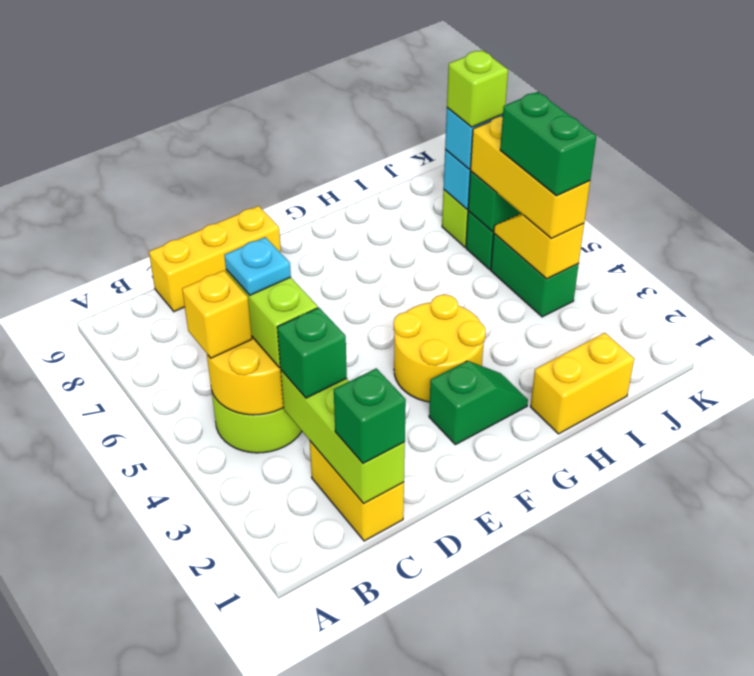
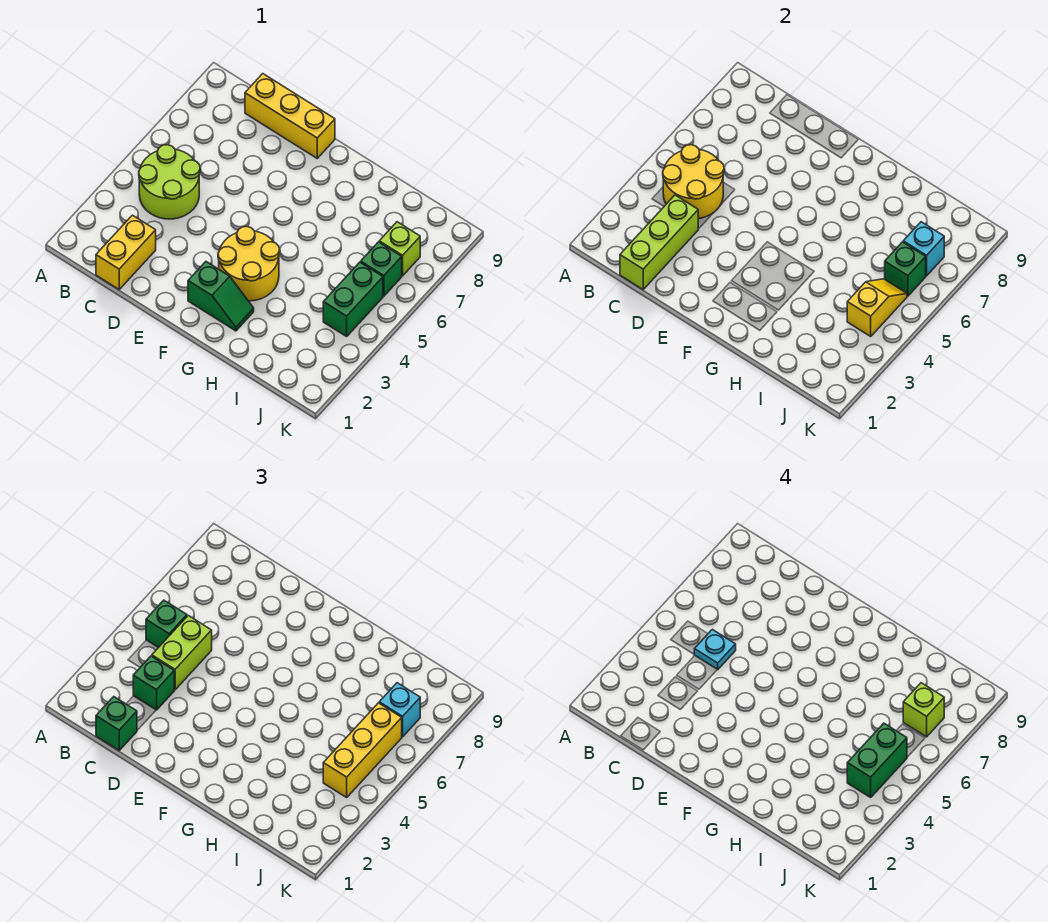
yellow 1x1 brick [182,270,252,358] -> green 1x1 brick [146,600,187,648]
yellow 1x2 brick [530,333,634,434] -> none

